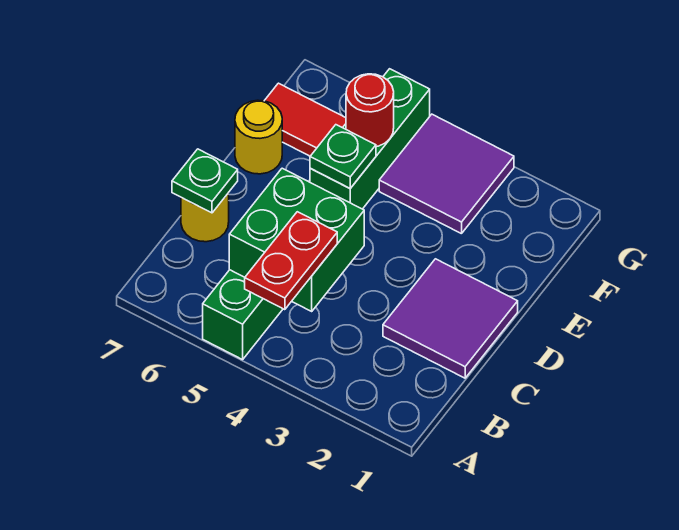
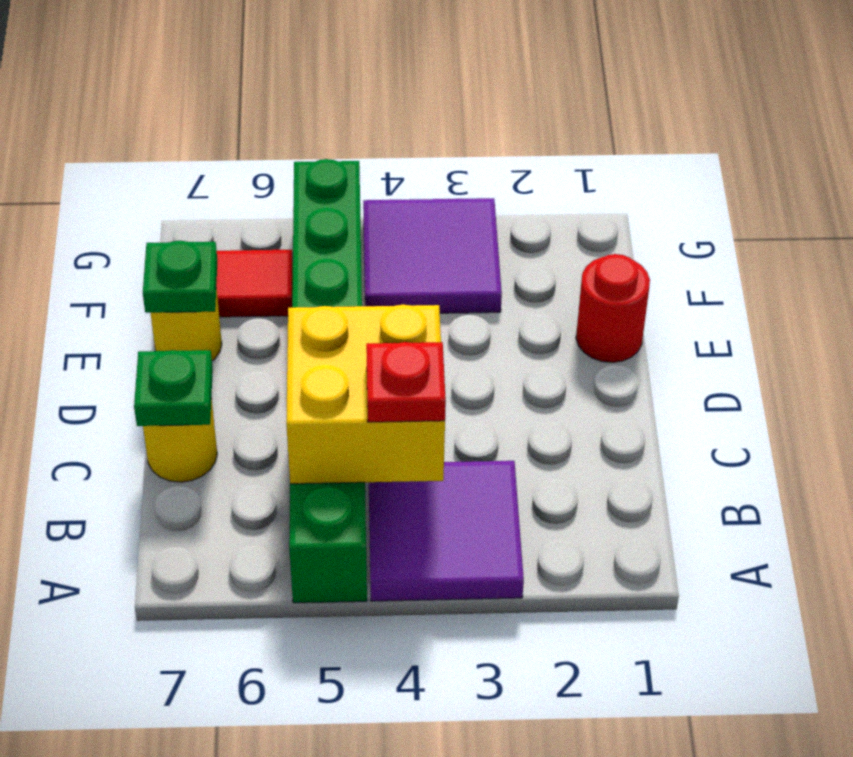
red 1x2 plate [245,212,337,310] -> red 1x1 plate [366,342,446,422]
green 2x2 brick [229,168,364,311] -> yellow 2x2 brick [286,305,445,484]
purple 2x2 tile [383,259,518,378] -> purple 2x2 tile moved to [369,461,524,601]
green 1x1 plate [310,125,376,188] -> green 1x1 plate moved to [143,241,217,313]
red 1x1 round brick [346,74,394,147] -> red 1x1 round brick moved to [576,254,650,362]

